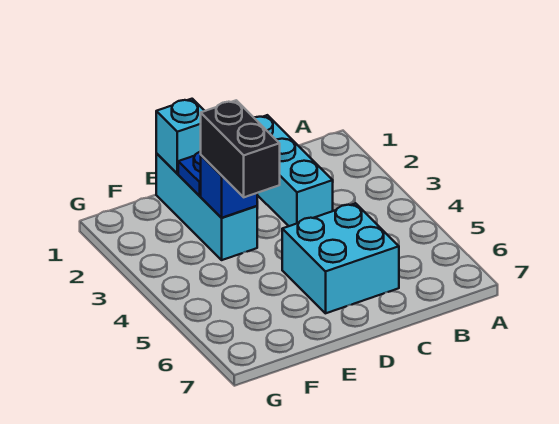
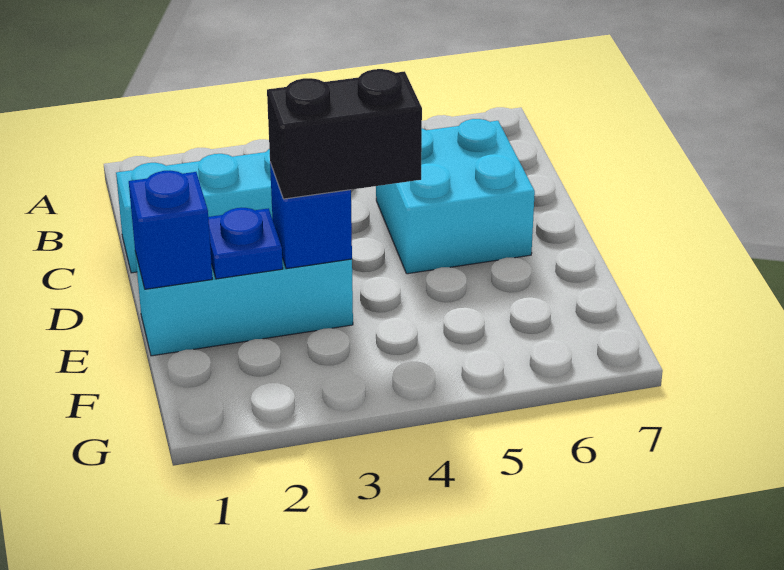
cyan 1x1 brick [156,99,204,174] -> blue 1x1 brick [129,171,212,289]

